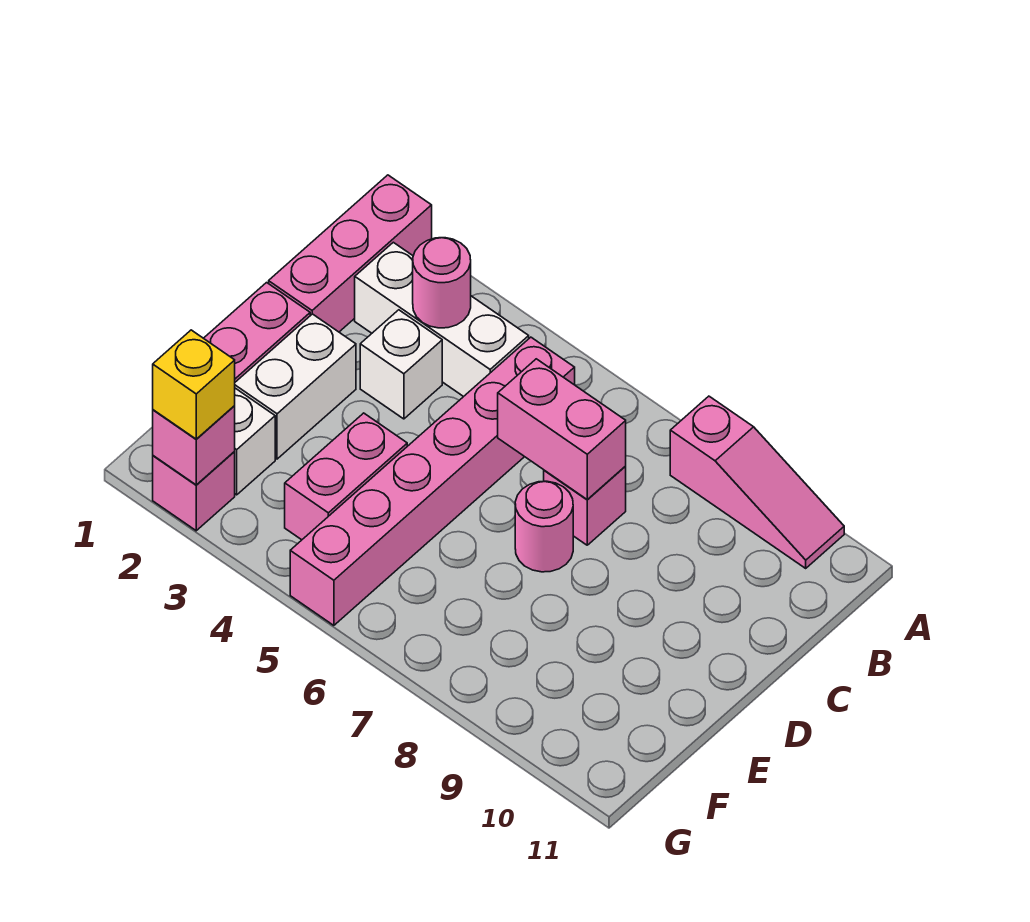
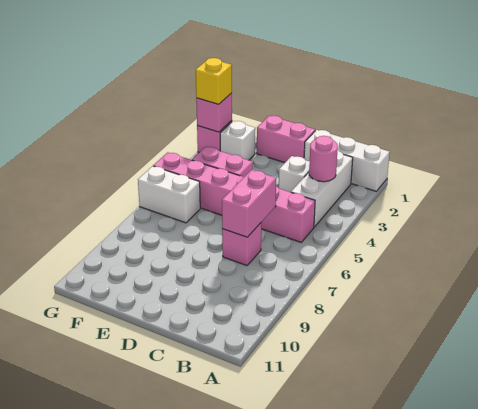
pink 1x3 brick [269,175,432,332] -> white 1x3 brick [304,130,390,191]
pink 1x3 slope [670,396,844,568] -> none
white 1x2 brick [235,314,356,459] -> white 1x2 brick moved to [138,166,200,223]
pink 1x1 round brick [515,481,573,572] -> none

